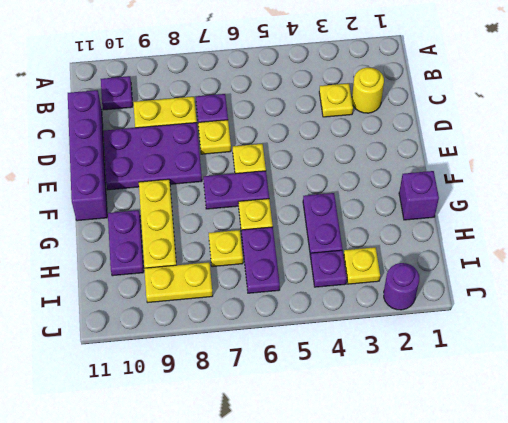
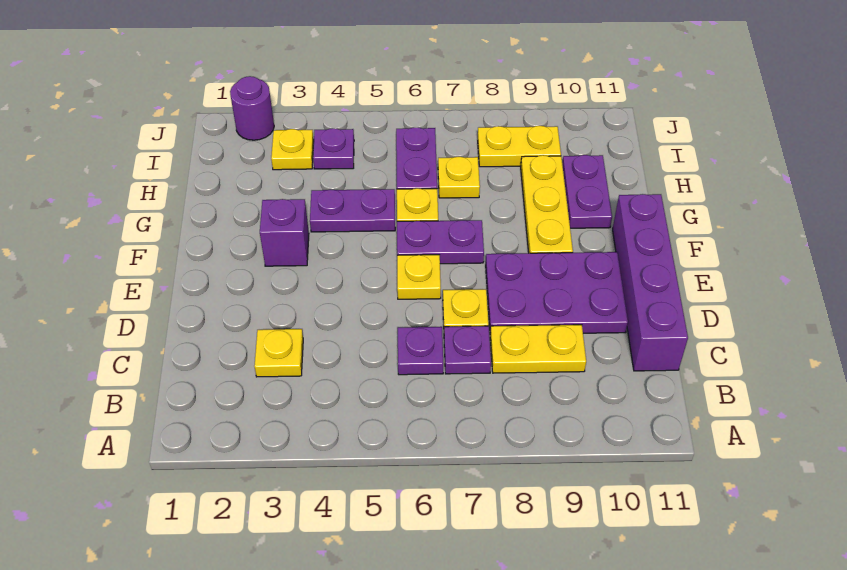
purple 1x1 plate [101,76,133,110] -> purple 1x1 plate moved to [398,327,443,375]
yellow 1x1 round brick [352,67,384,113] -> none
purple 1x1 brick [399,171,439,220] -> purple 1x1 brick moved to [260,199,309,266]
purple 1x2 plate [303,193,342,257] -> purple 1x2 plate turned to [310,189,395,232]

